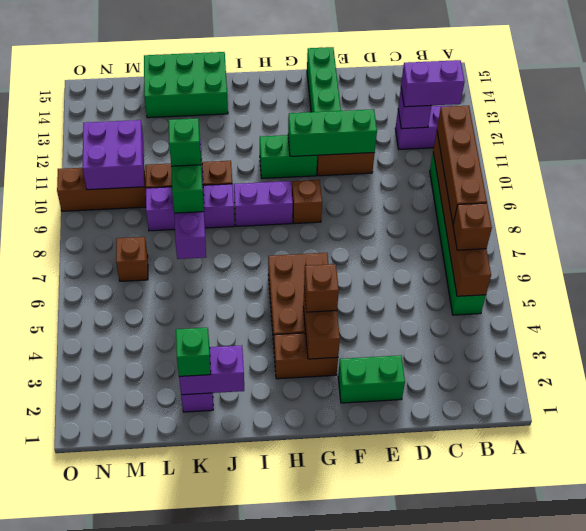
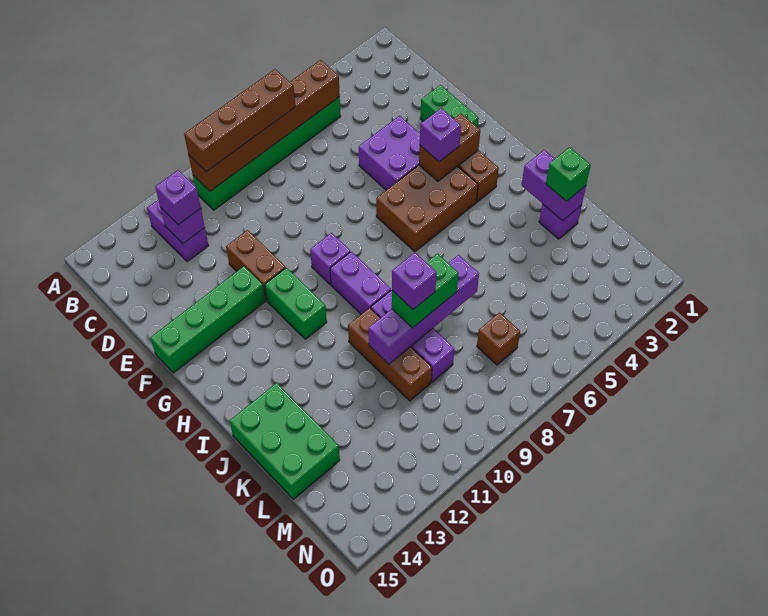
brown 1x1 brick [453,203,492,250] -> none
purple 1x2 brick [401,60,465,107] -> purple 1x1 brick [155,170,201,224]
green 1x3 brick [288,109,377,156] -> none
brown 1x1 brick [304,264,339,312] -> purple 1x1 brick [420,108,461,162]
brown 1x1 brick [292,180,322,224] -> purple 1x1 brick [310,233,350,285]
green 1x1 brick [168,118,201,166] -> purple 1x1 brick [392,253,437,309]
brown 1x3 brick [57,168,146,211] -> none
purple 2x2 brick [83,120,144,190] -> purple 2x2 brick moved to [359,116,420,190]

